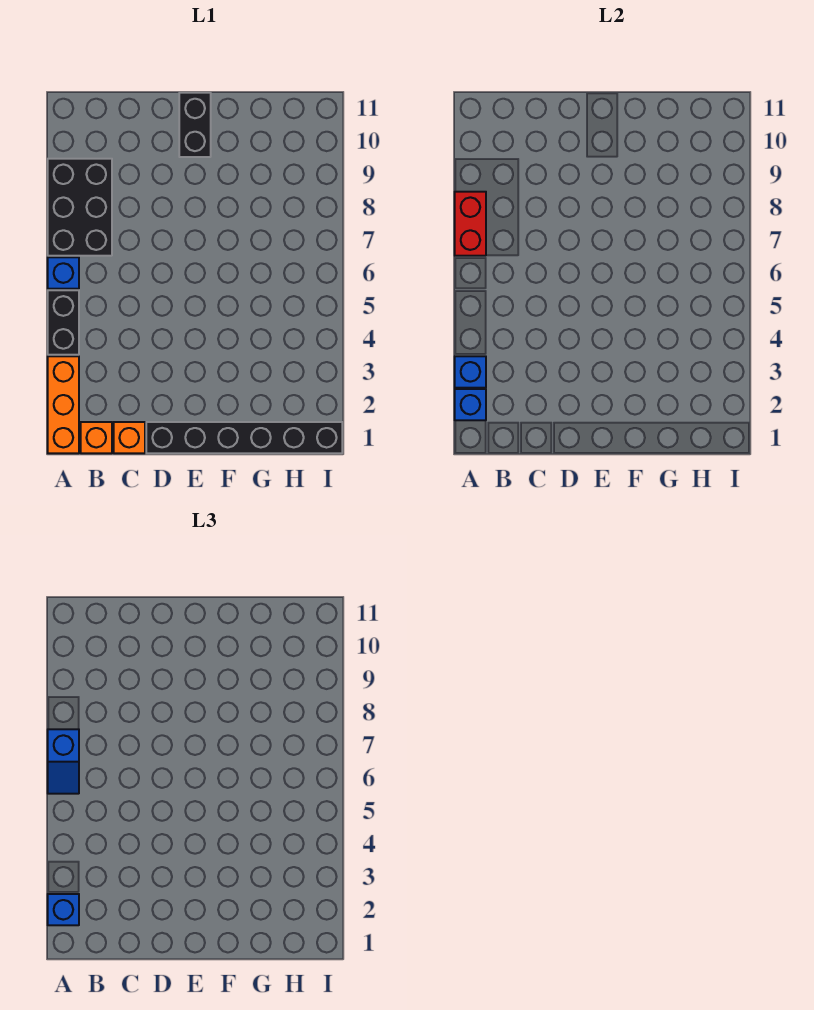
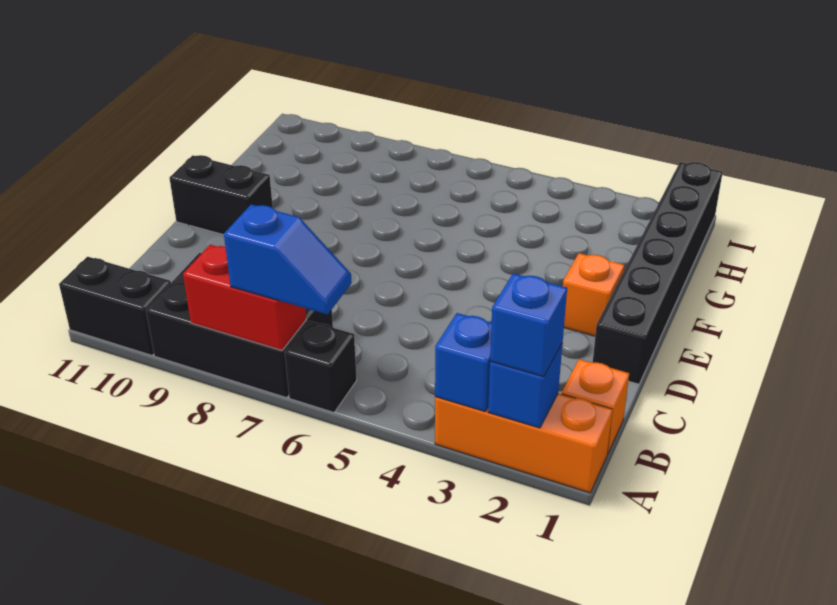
black 1x2 brick [48,290,79,355] -> black 1x2 brick moved to [59,257,171,355]
blue 1x1 brick [48,257,79,289] -> black 1x1 brick [285,321,357,412]
orange 1x1 brick [114,422,145,453] -> orange 1x1 brick moved to [563,253,624,336]

